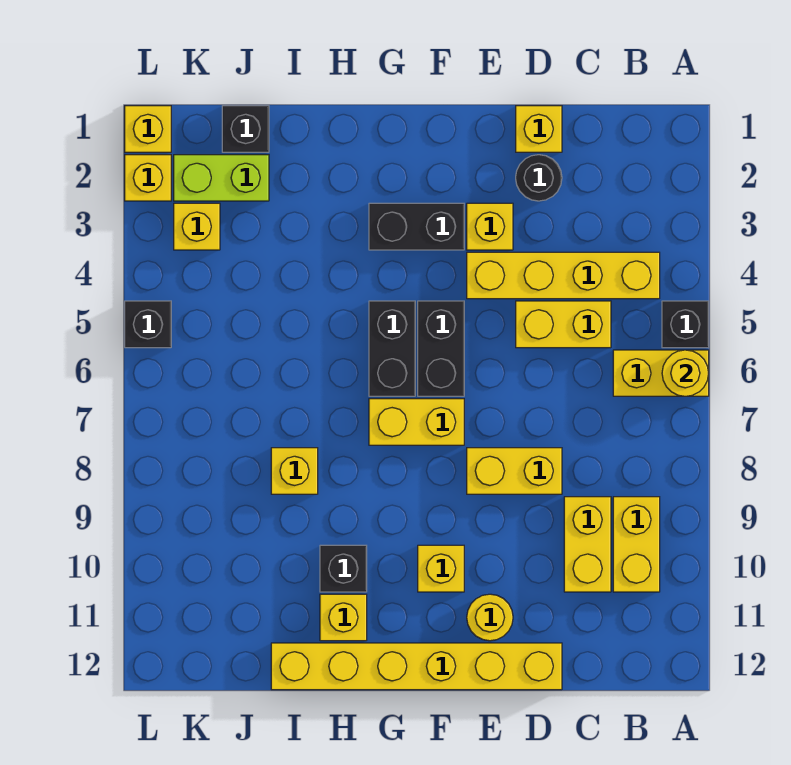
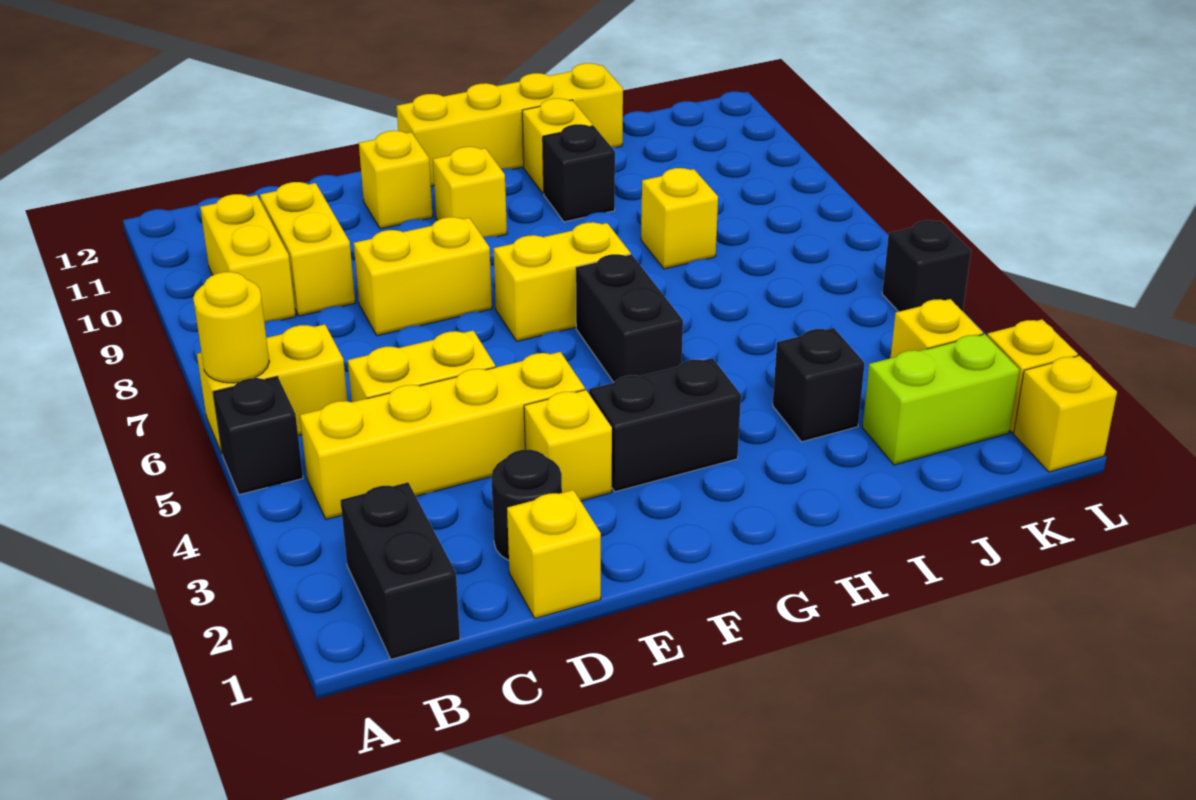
yellow 1x6 brick [271,643,562,690] -> yellow 1x4 brick [397,63,623,186]
yellow 1x1 round brick [467,594,513,641] -> yellow 1x1 brick [359,131,433,229]
black 1x2 brick [418,301,464,396] -> black 1x2 brick moved to [340,482,460,659]
black 1x1 brick [222,106,269,152] -> black 1x1 brick moved to [773,328,865,442]

